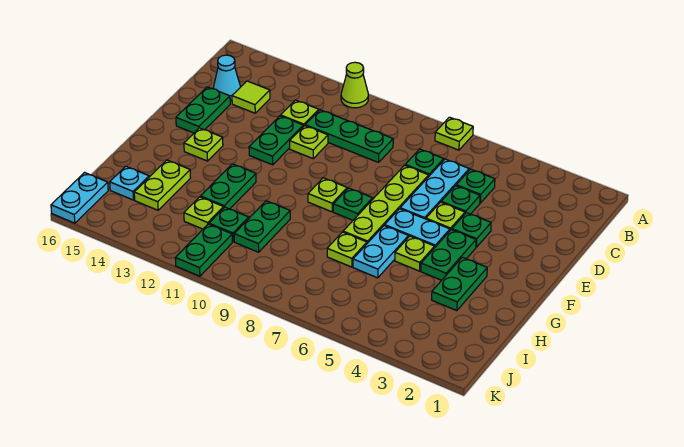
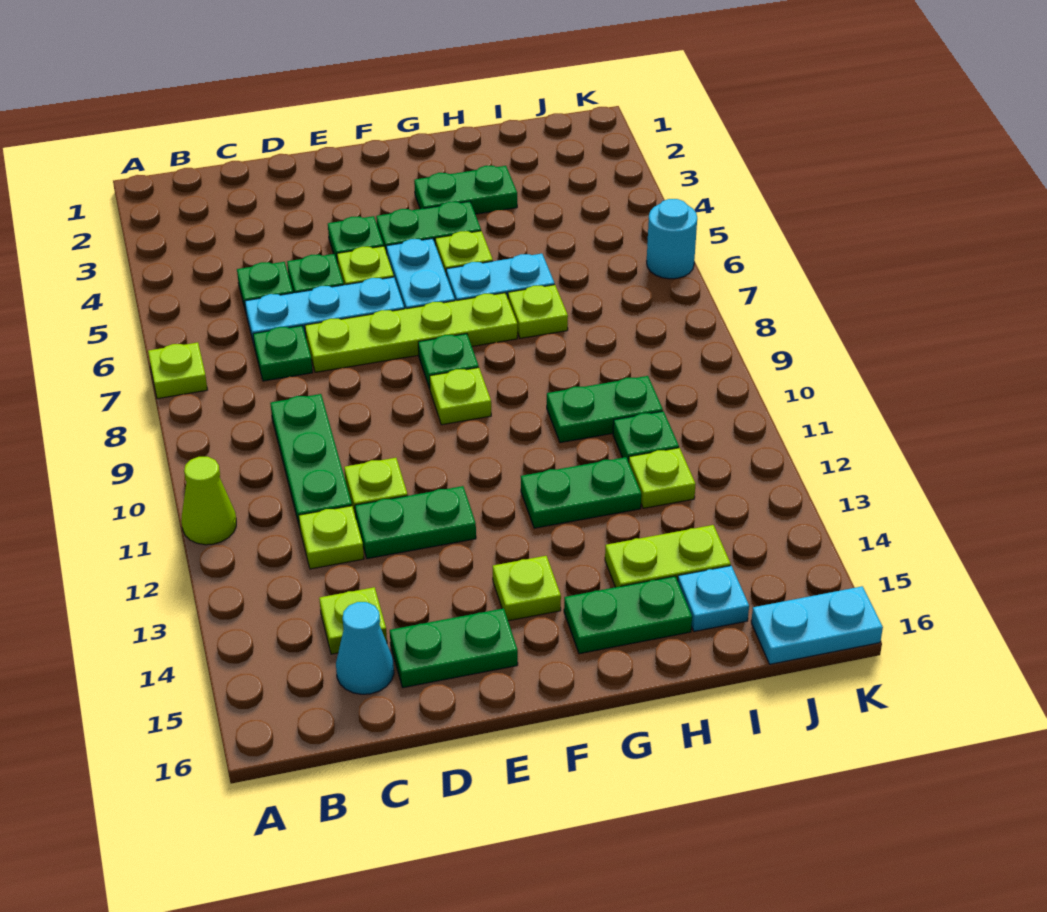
lime 1x1 tile [232,81,270,113] -> lime 1x1 plate [319,587,387,654]
green 1x2 plate [175,224,232,276] -> green 1x2 plate moved to [564,576,692,654]
none -> cyan 1x1 round brick [647,199,697,279]

